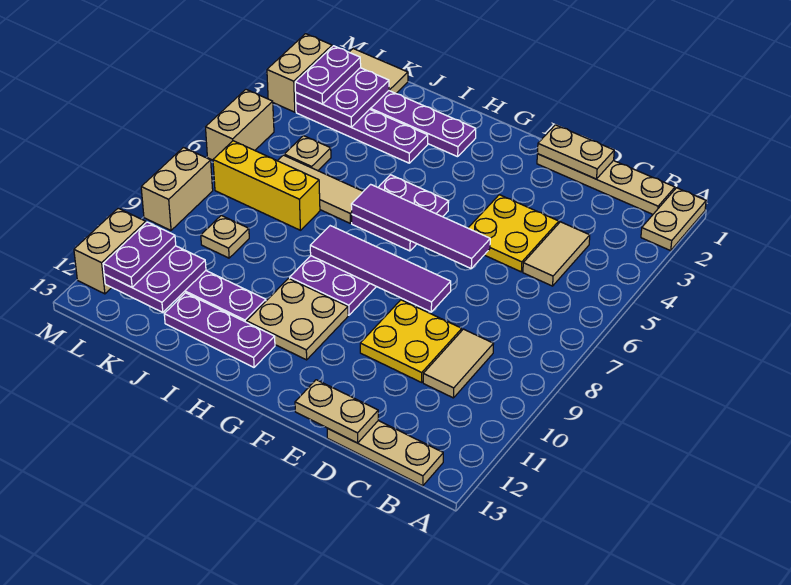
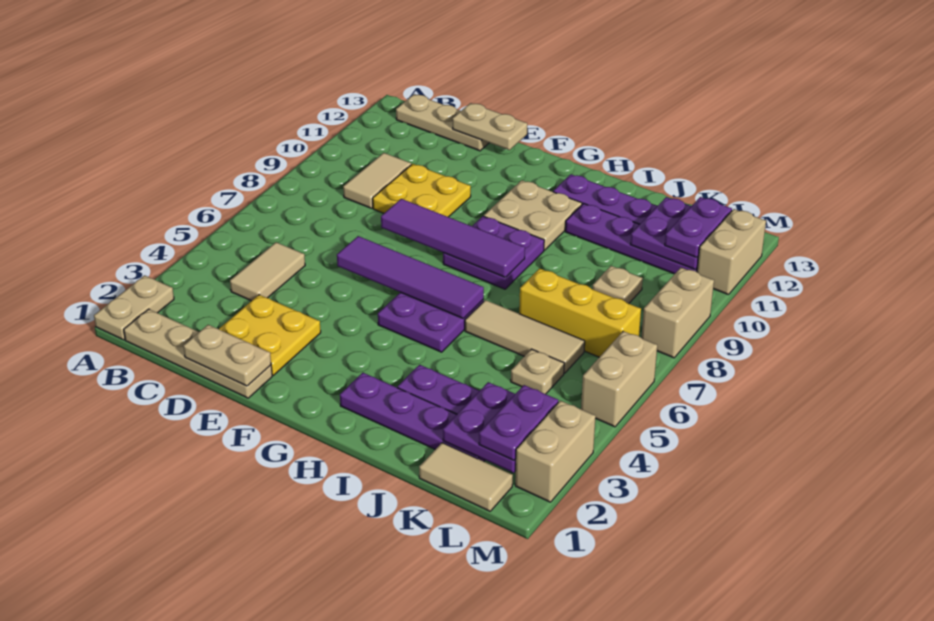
yellow 2x2 plate [468,195,559,272] -> yellow 2x2 plate moved to [219,295,321,375]

